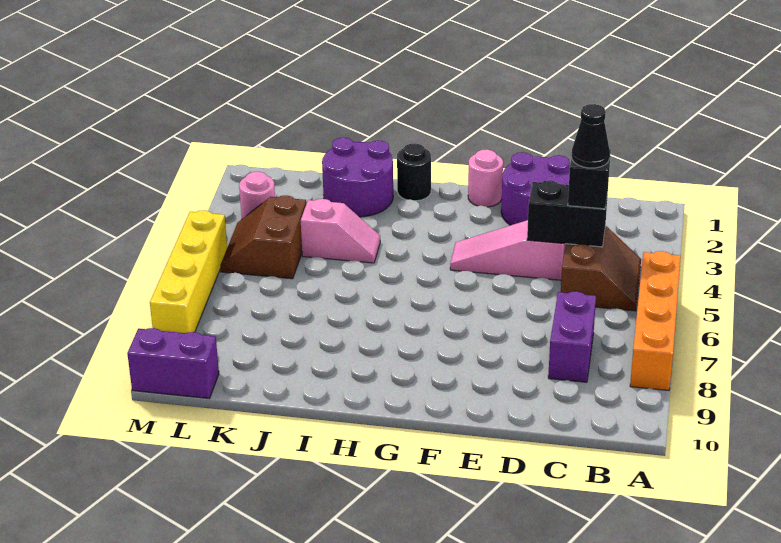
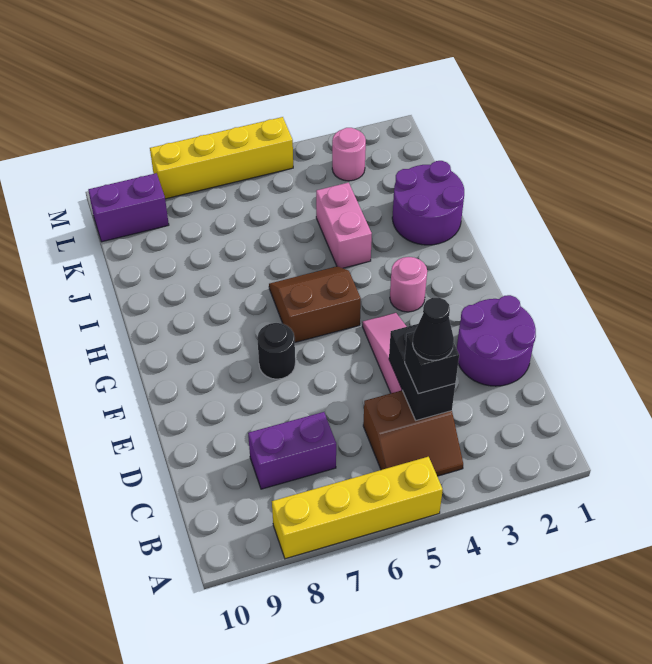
orange 1x4 brick [630,251,681,390] -> yellow 1x4 brick [272,457,443,559]
pink 1x1 round brick [468,149,503,207] -> pink 1x1 round brick moved to [390,257,427,312]
black 1x1 round brick [397,144,431,201] -> black 1x1 round brick moved to [257,323,295,379]
pink 1x2 slope [301,199,380,263] -> pink 1x2 brick [316,183,372,268]
brown 2x2 slope [220,196,306,279] -> brown 2x2 slope moved to [269,266,361,342]
purple 1x2 brick [127,328,219,398] -> purple 1x2 brick turned to [88,173,169,242]

